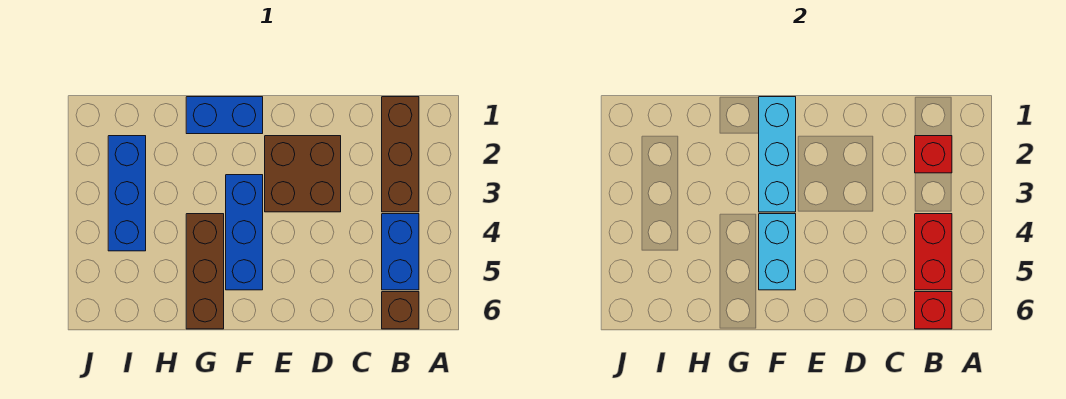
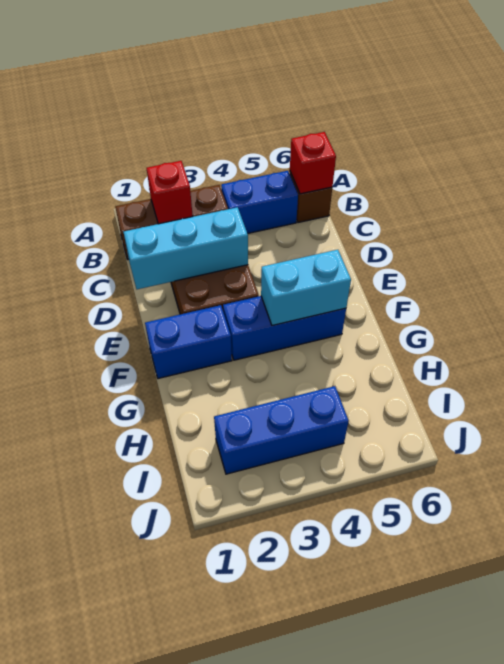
red 1x2 brick [915,214,952,290] -> none
blue 1x2 brick [186,97,263,134] -> blue 1x2 brick turned to [145,305,232,379]
cyan 1x3 brick [759,97,796,212] -> cyan 1x3 brick moved to [123,207,248,289]
brown 1x3 brick [186,214,224,329] -> none

